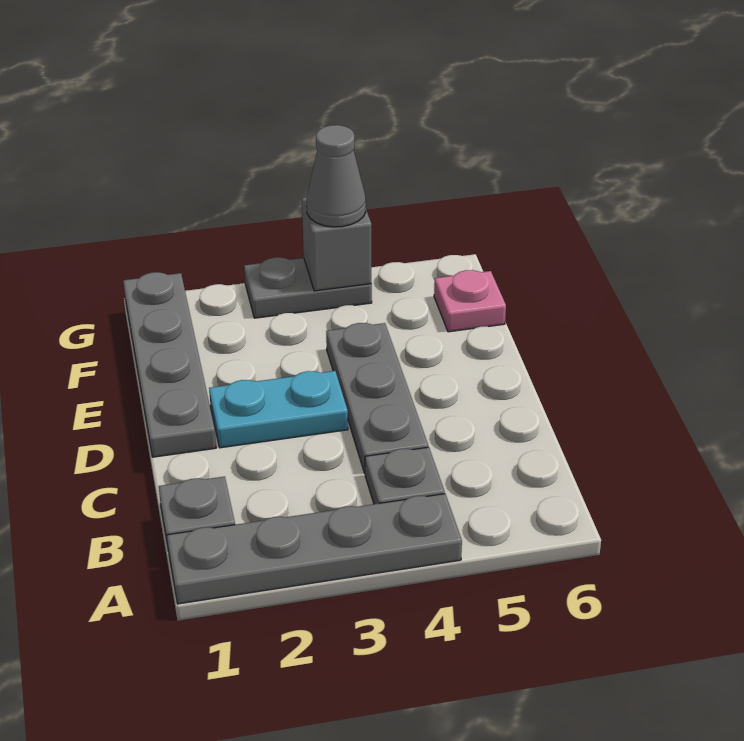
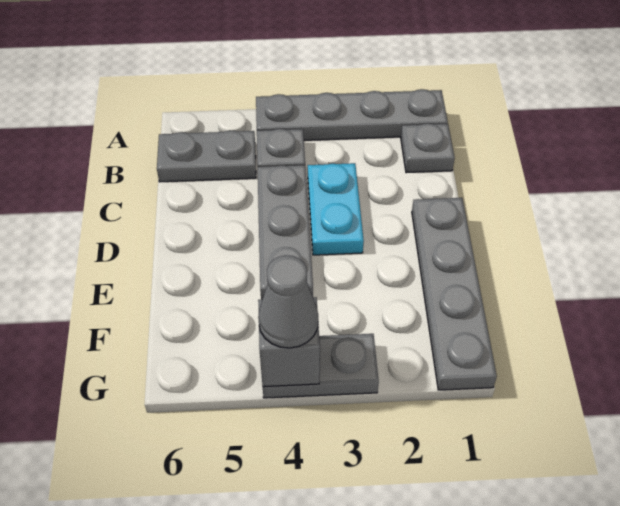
none -> grey 1x2 plate [157,131,256,182]
cyan 1x2 plate [209,371,348,448] -> cyan 1x2 plate turned to [308,163,364,255]
pink 1x1 plate [434,270,506,332] -> none

